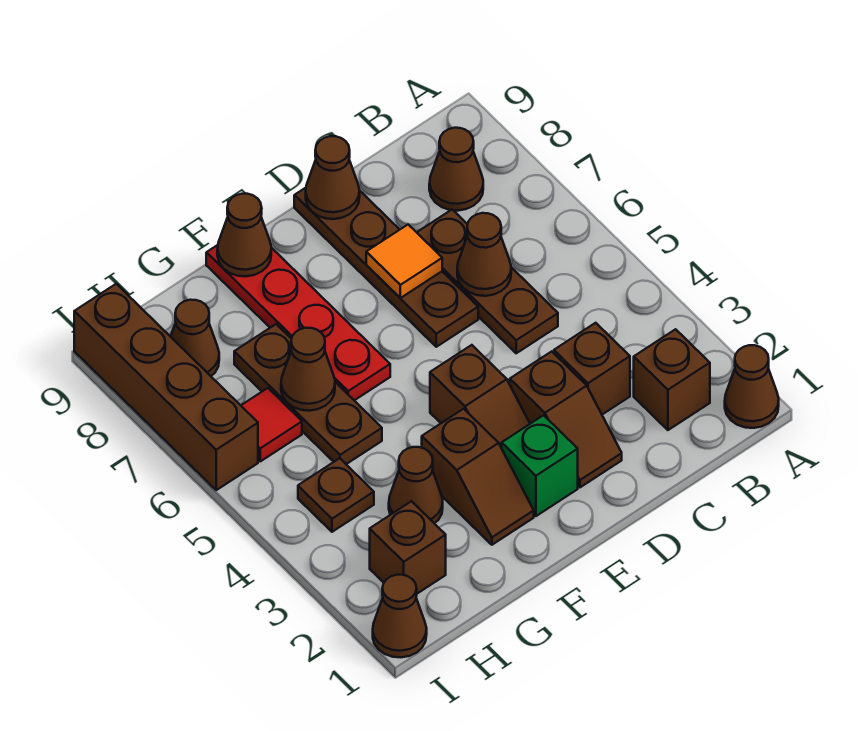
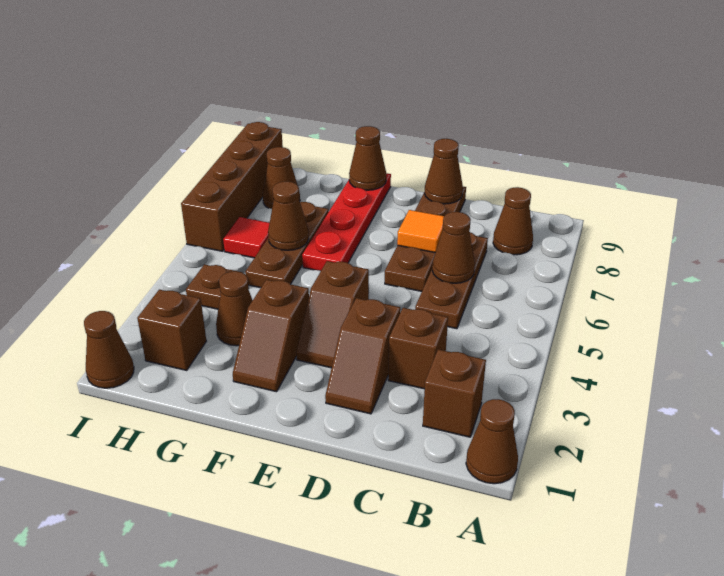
green 1x1 brick [502,415,578,516] -> none

